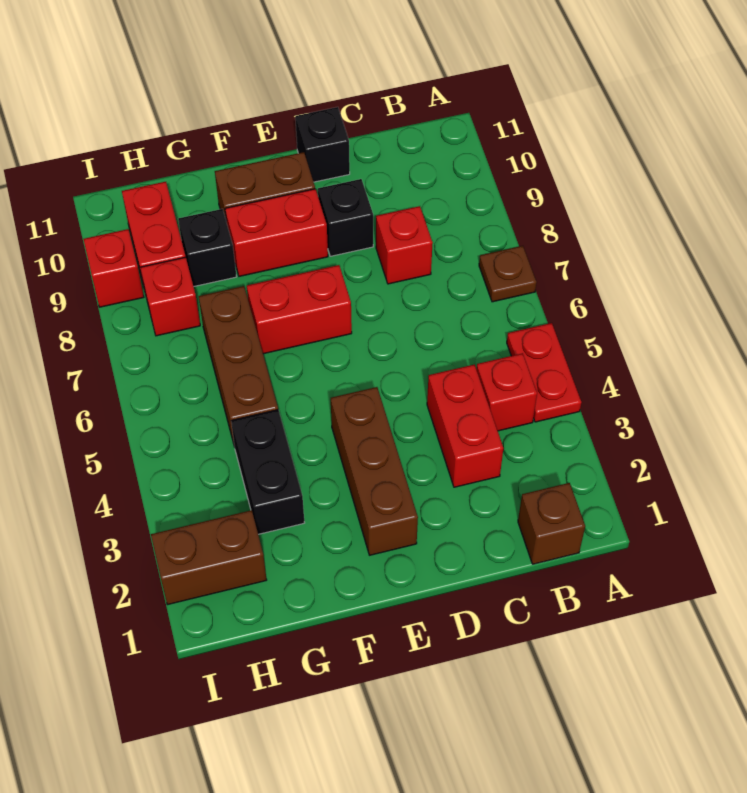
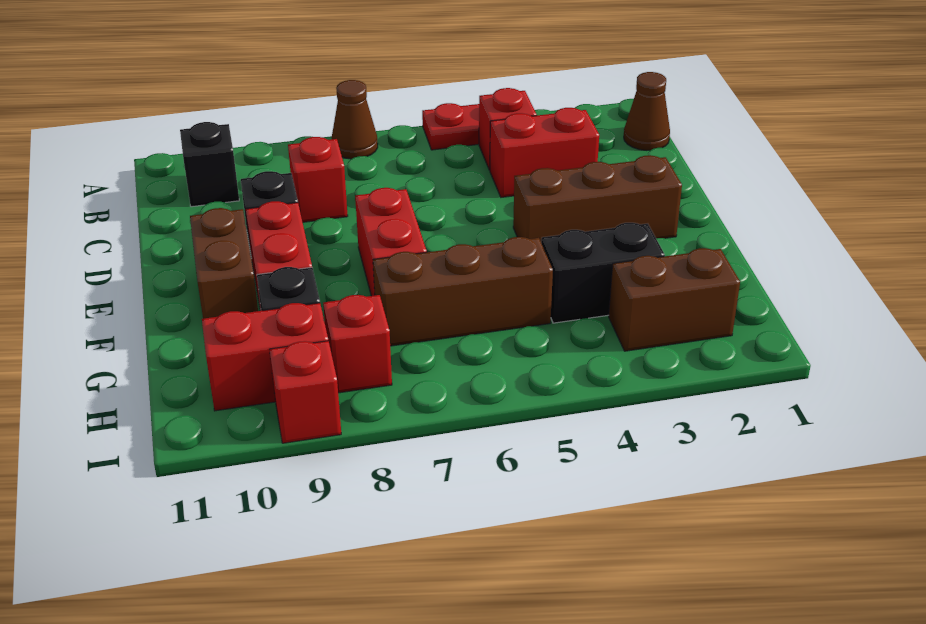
brown 1x1 plate [479,246,537,302] -> brown 1x1 cone [332,80,378,159]
brown 1x1 brick [518,483,585,564] -> brown 1x1 cone [624,72,670,150]
black 1x1 brick [295,107,350,182] -> black 1x1 brick moved to [180,122,239,207]
brown 1x2 brick [151,510,267,605] -> brown 1x2 brick turned to [609,248,740,351]

